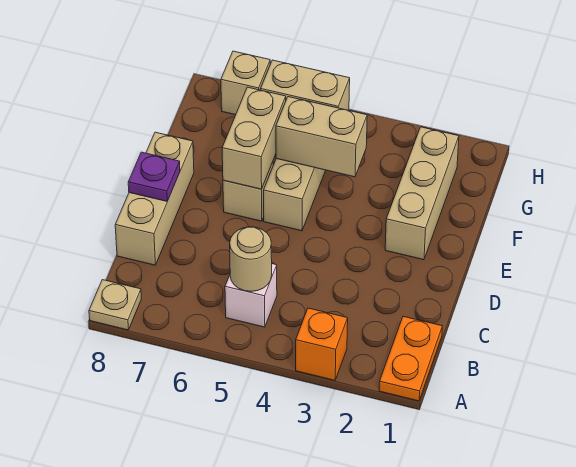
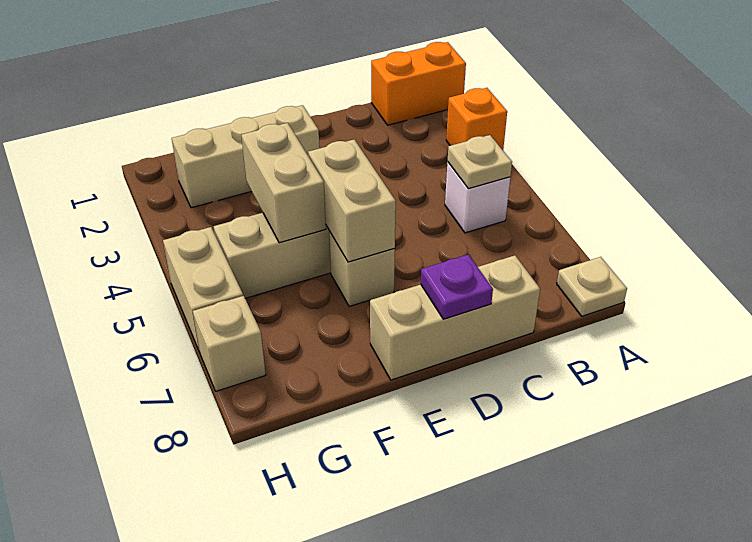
orange 1x2 plate [379,316,442,401] -> orange 1x2 brick [371,42,466,125]
tan 1x1 round brick [230,227,272,291] -> tan 1x1 plate [448,135,512,189]
tan 1x2 brick [222,87,286,189] -> tan 1x2 brick turned to [308,139,396,262]

